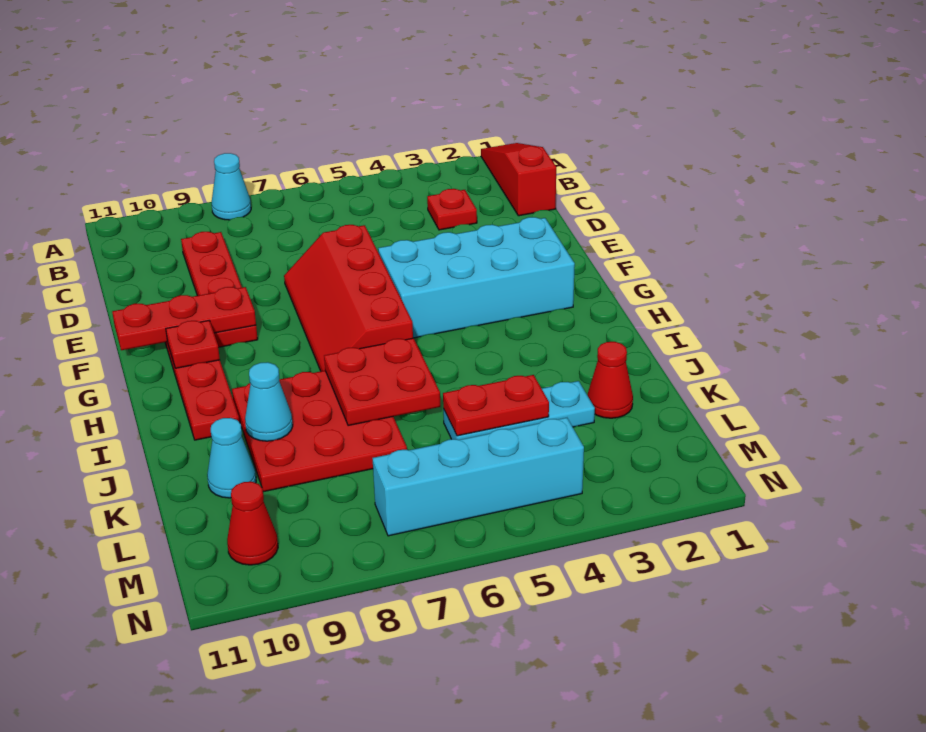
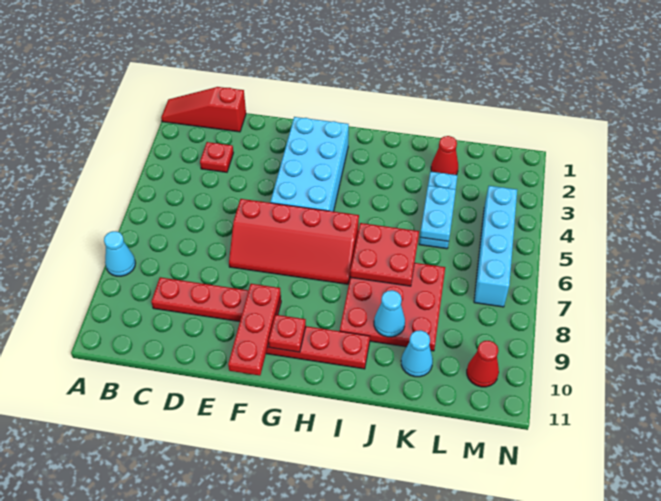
red 1x2 plate [443,375,549,436] -> cyan 1x2 plate [420,186,456,242]

